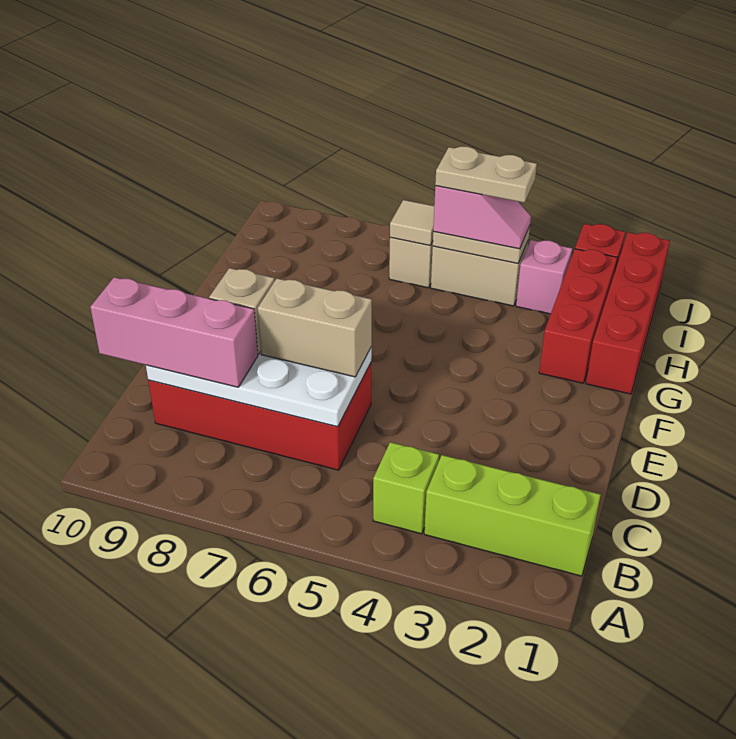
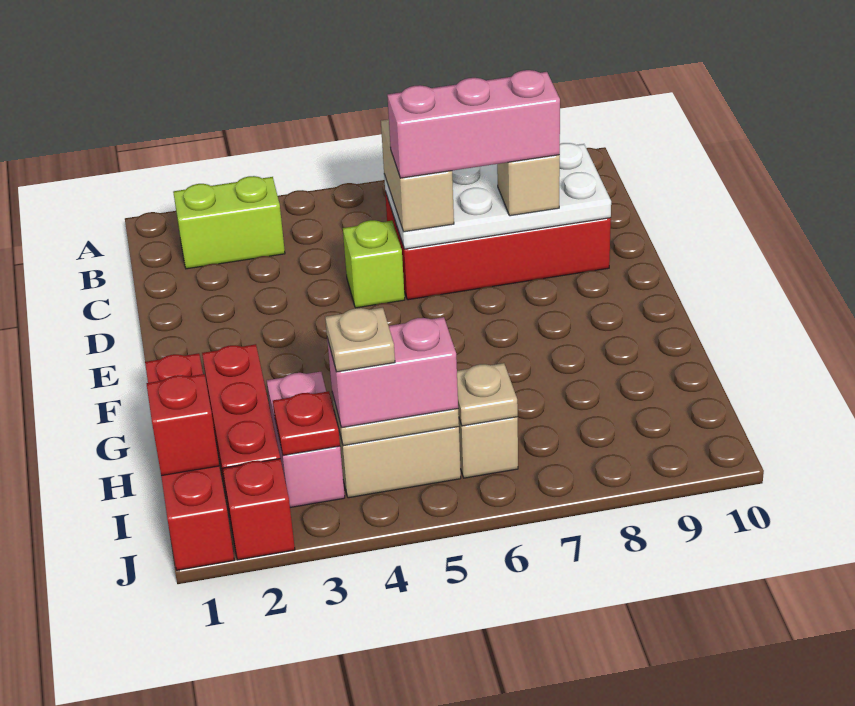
lime 1x3 brick [424,455,601,576] -> lime 1x2 brick [173,176,285,269]
lime 1x1 brick [373,442,439,534] -> lime 1x1 brick moved to [343,220,405,308]
pink 1x3 brick [90,277,258,387] -> pink 1x3 brick moved to [387,70,560,178]
tan 1x2 brick [258,278,372,377] -> tan 1x2 brick turned to [381,119,454,232]
none -> red 1x1 brick [146,374,219,476]
pink 1x1 brick [516,240,572,314] -> pink 1x2 brick [267,372,345,507]
none -> red 1x1 plate [273,391,340,455]
pink 1x2 slope [433,186,531,249] -> pink 1x2 brick [327,317,458,428]
tan 1x2 plate [435,146,537,203] -> tan 1x1 plate [325,308,395,372]
tan 1x1 tile [390,200,434,246] -> tan 1x1 plate [457,363,518,426]

